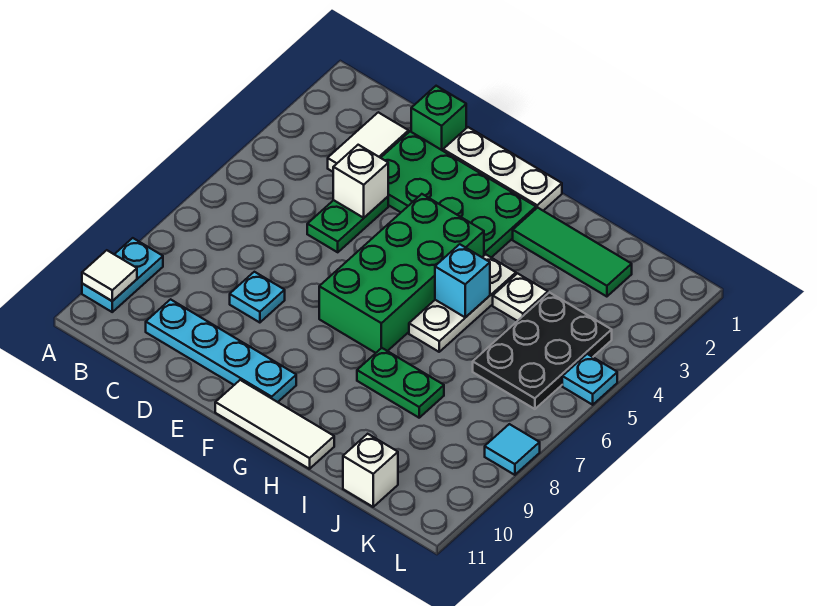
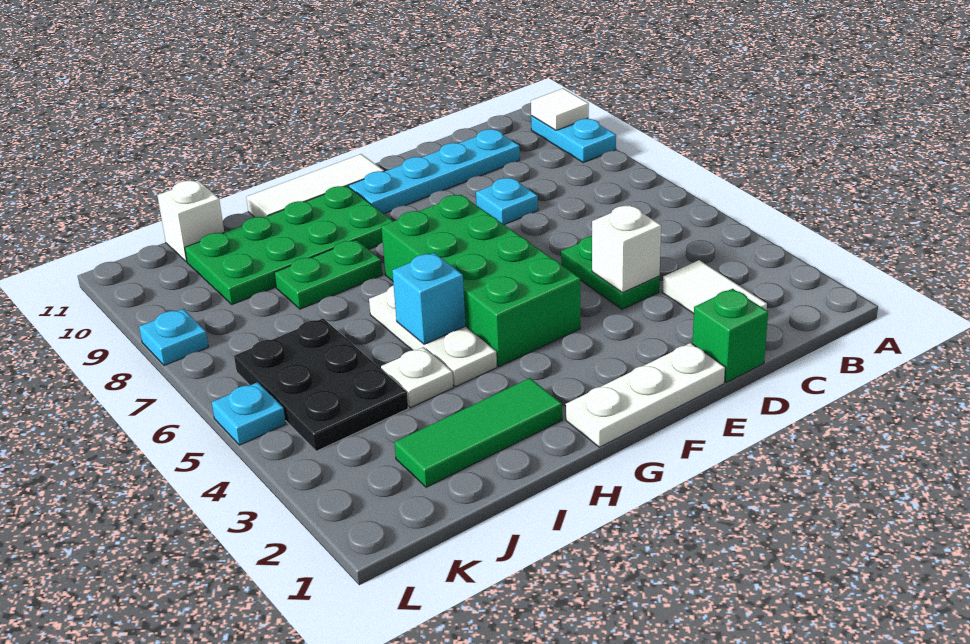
green 2x4 plate [381,132,536,257] -> green 2x4 plate moved to [185,186,393,305]
cyan 1x1 tile [485,424,540,475] -> cyan 1x1 plate [139,309,208,366]

